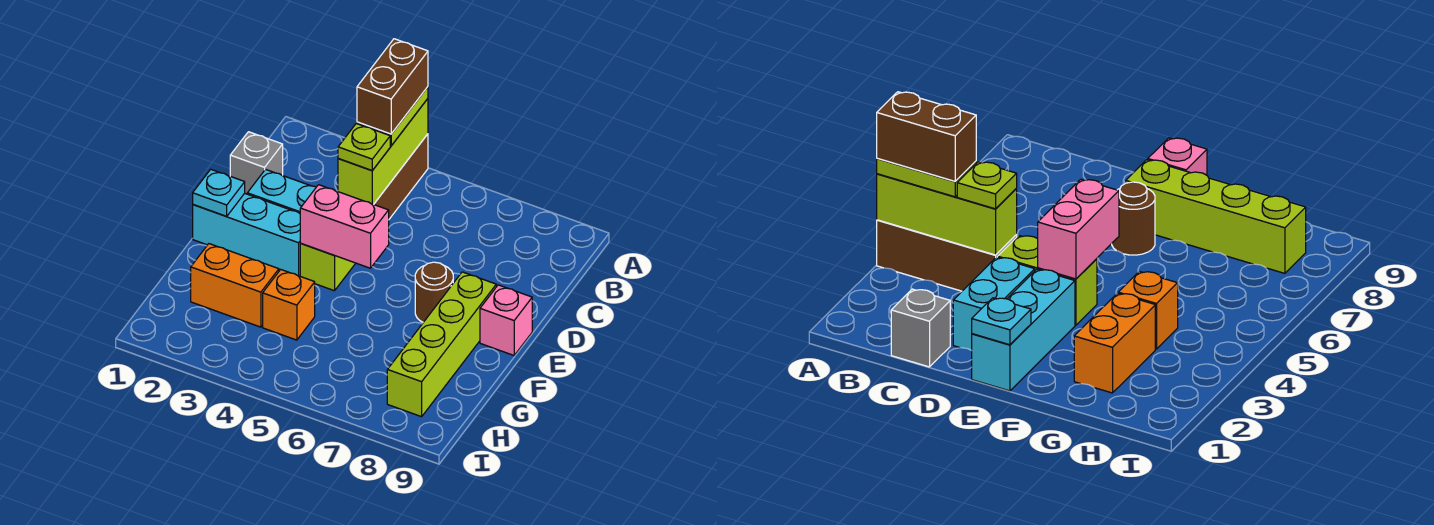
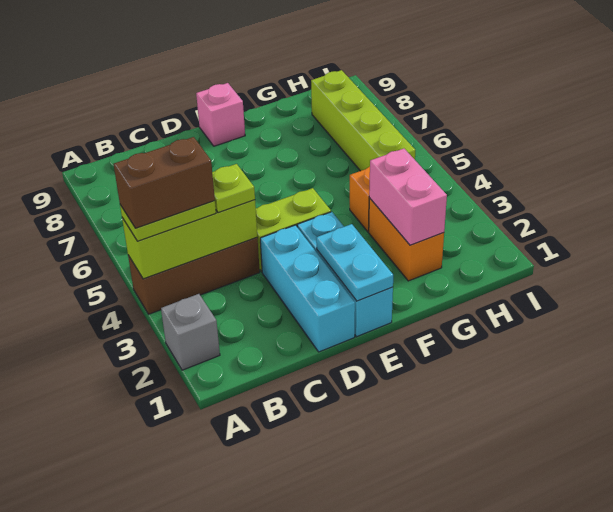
grey 1x1 brick [230,132,283,194] -> grey 1x1 brick moved to [161,294,220,370]
cyan 1x2 brick [247,169,316,213] -> cyan 1x3 brick [260,225,355,352]
cyan 1x1 plate [193,169,245,216] -> cyan 1x2 plate [316,224,393,301]
pink 1x2 brick [300,185,389,268] -> pink 1x2 brick moved to [369,149,447,245]
brown 1x1 round brick [415,262,453,322] -> none
lime 1x4 brick [387,272,496,417] -> lime 1x4 brick turned to [311,70,415,171]

